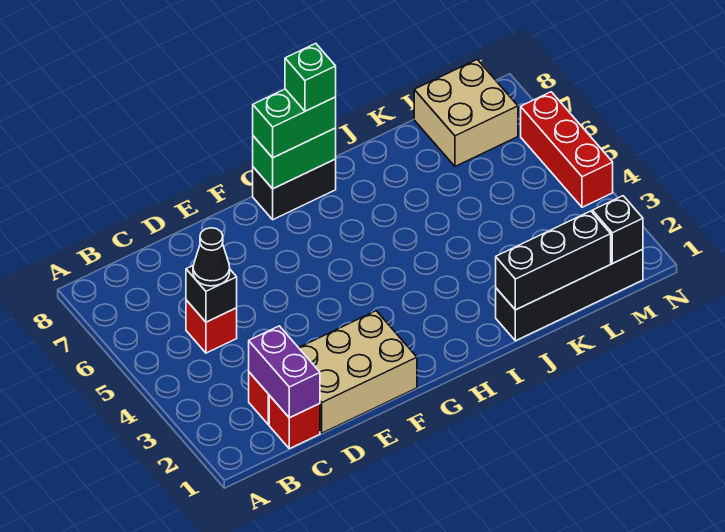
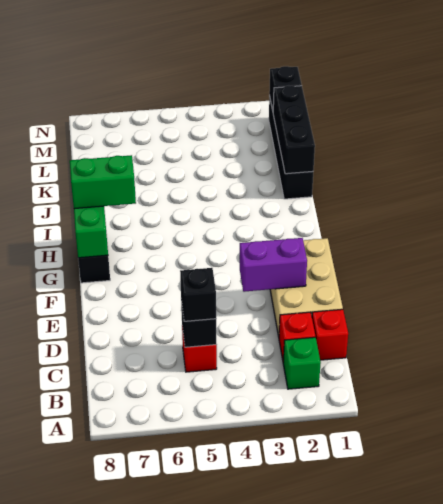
purple 1x2 brick [249,326,320,418] -> purple 1x2 brick moved to [240,238,307,292]
black 1x1 cone [193,228,230,286] -> black 1x1 brick [180,268,216,321]
green 1x2 brick [253,89,336,158] -> green 1x2 brick turned to [70,155,136,209]
green 1x1 brick [285,43,336,111] -> green 1x1 brick moved to [283,337,321,389]
tan 2x2 brick [414,60,518,166] -> none
red 1x3 brick [521,92,613,207] -> none

